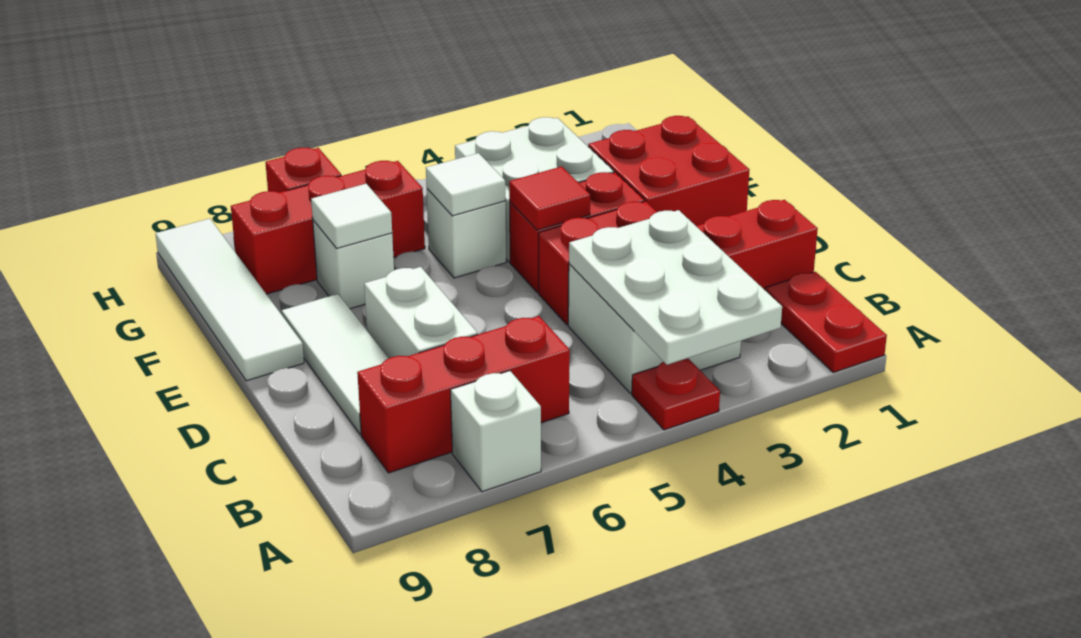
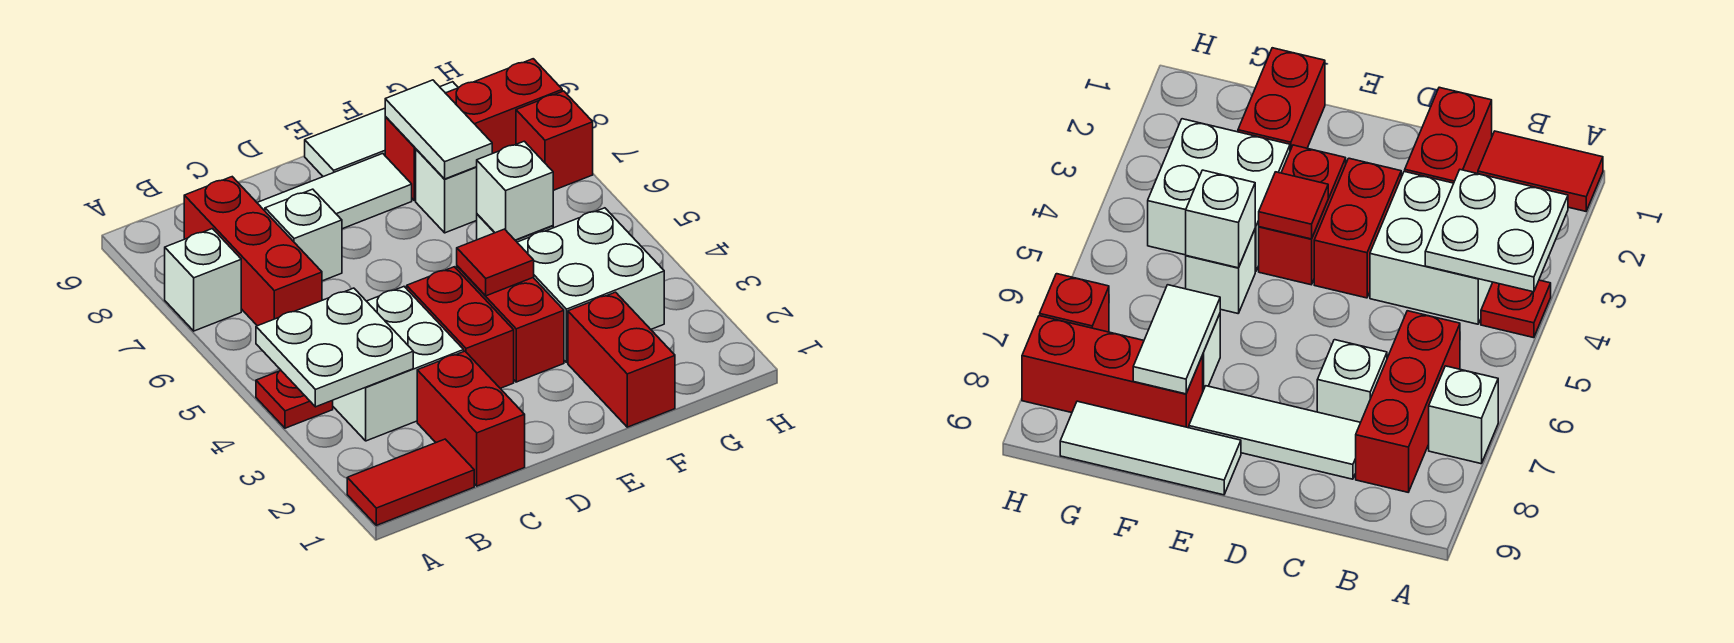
red 1x2 plate [765,272,887,373] -> red 1x2 tile [347,439,474,525]
white 2x3 plate [569,210,782,365] -> white 2x2 plate [256,288,413,407]
white 1x2 brick [364,267,478,358] -> white 1x1 brick [265,189,342,281]
red 2x2 brick [588,116,750,226] -> red 1x2 brick [568,292,675,427]
white 1x4 tile [155,219,304,381] -> white 1x3 tile [305,82,458,177]
white 1x1 tile [426,153,505,216] -> white 1x1 brick [477,141,553,240]
white 1x1 tile [311,184,392,248] -> white 1x2 tile [385,80,492,179]
red 1x3 brick [231,161,425,294] -> red 1x3 brick turned to [385,59,562,200]

